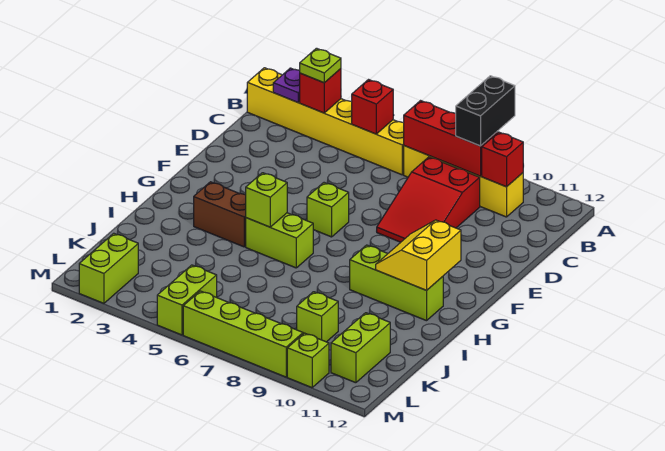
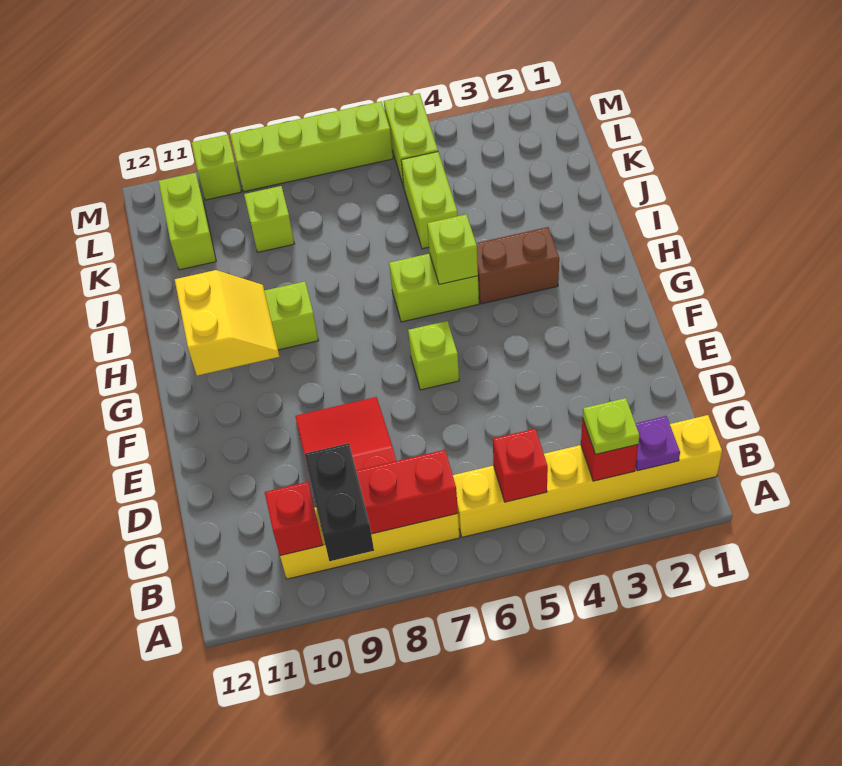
lime 1x2 brick [79,233,138,303] -> lime 1x2 brick moved to [401,152,458,249]

